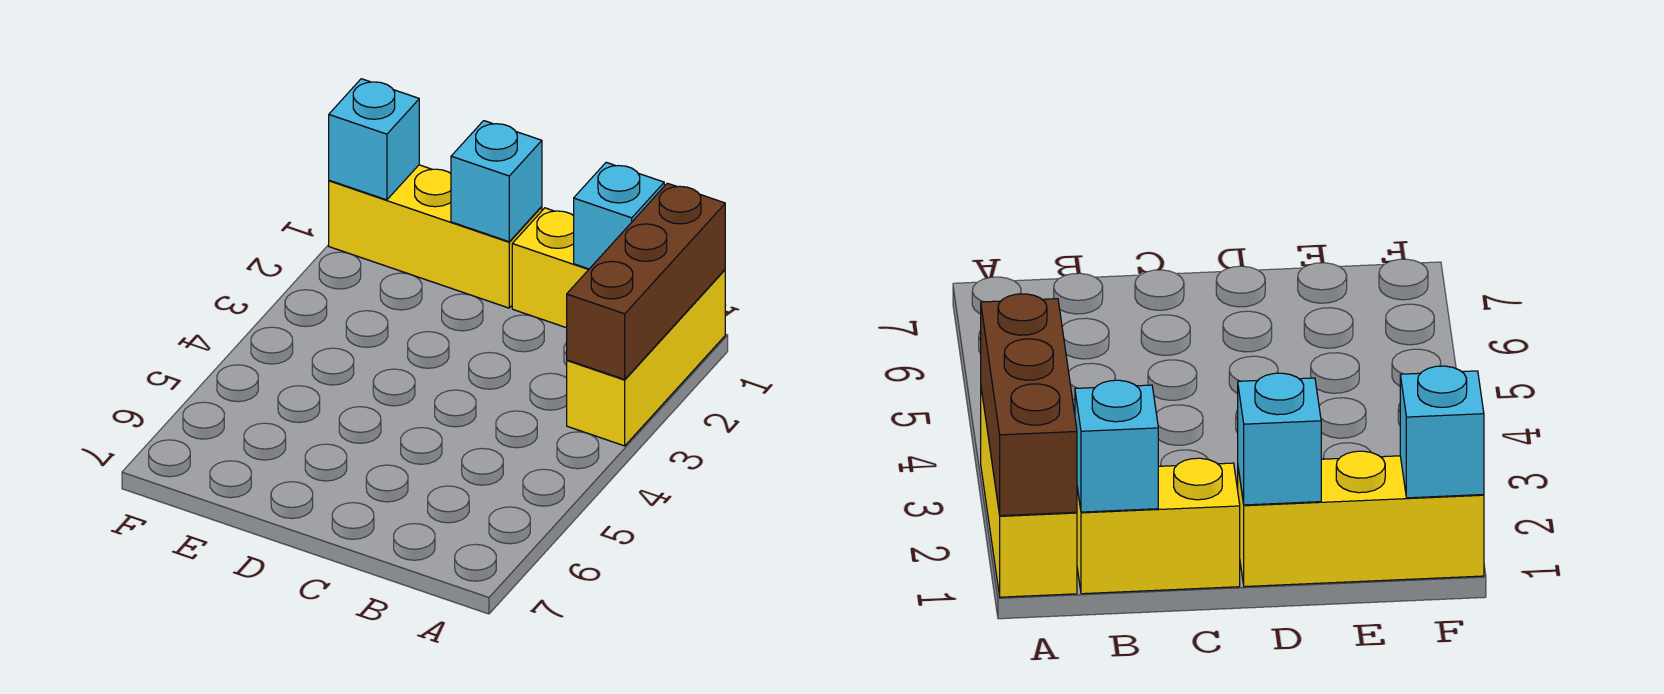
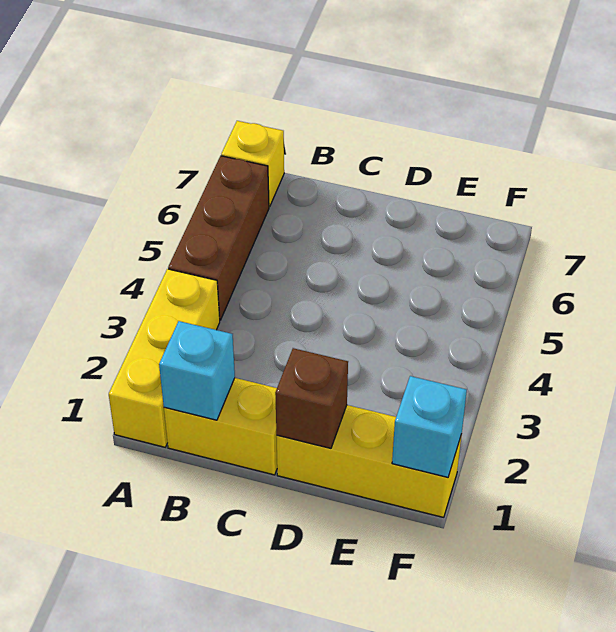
brown 1x3 brick [567,183,725,379] -> brown 1x3 brick moved to [168,156,269,320]
none -> yellow 1x1 brick [221,121,284,207]
cyan 1x1 brick [451,121,542,242] -> brown 1x1 brick [275,348,348,448]

